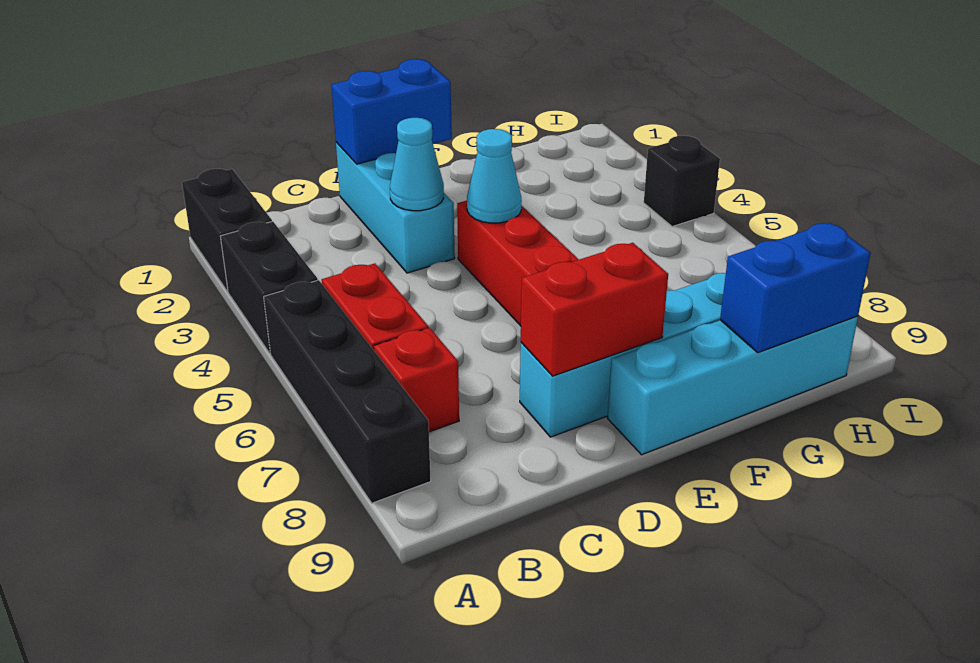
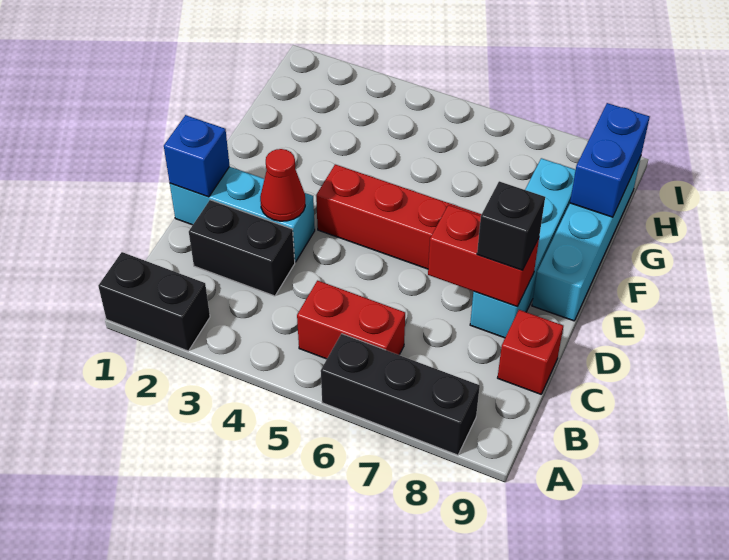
black 1x2 brick [220,221,318,353] -> black 1x2 brick moved to [189,200,295,296]
black 1x4 brick [264,280,431,503] -> black 1x3 brick [321,334,480,455]
red 1x1 brick [374,328,459,432] -> red 1x1 brick moved to [498,310,563,394]
blue 1x2 brick [332,59,452,164] -> blue 1x1 brick [164,115,230,197]
cyan 1x1 cone [390,118,444,211] -> red 1x1 cone [260,149,305,221]
red 1x2 brick [521,243,668,376] -> red 1x2 brick turned to [428,205,539,307]
cyan 1x1 cone [467,129,522,223] -> none
black 1x1 brick [644,135,720,227] -> black 1x1 brick moved to [477,181,545,270]

